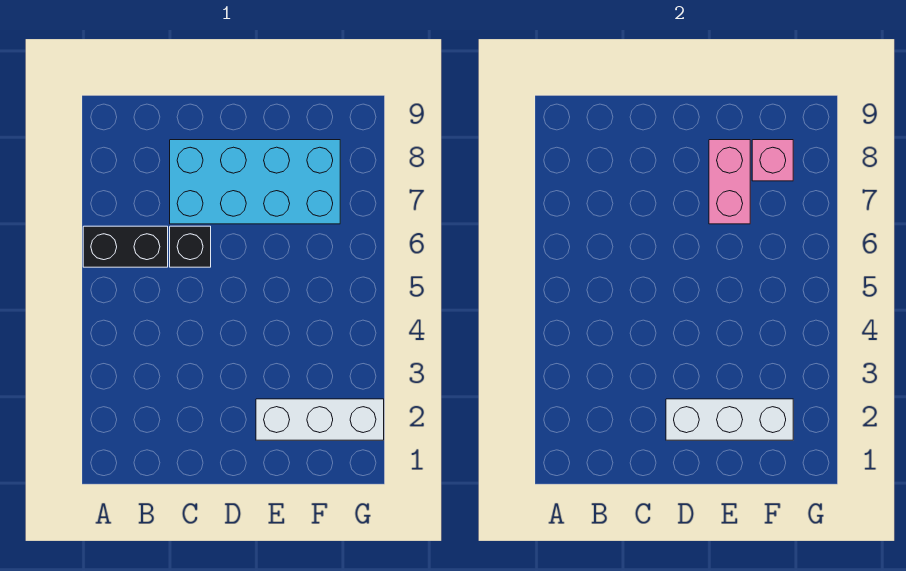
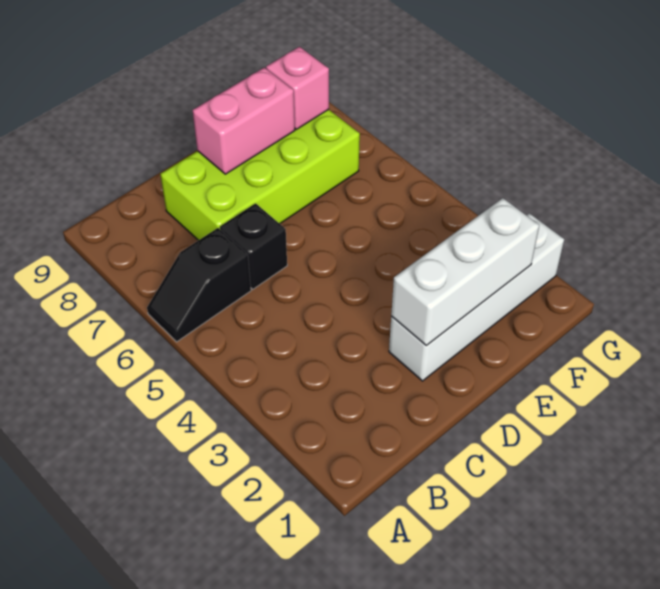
black 1x2 brick [83,226,168,267] -> black 1x2 slope [147,228,251,342]
cyan 2x4 brick [170,140,340,224] -> lime 2x4 brick [160,109,360,240]
white 1x3 brick [256,399,384,440] -> white 1x4 brick [389,213,564,381]
pink 1x2 brick [709,140,750,224] -> pink 1x2 brick turned to [193,67,295,174]

